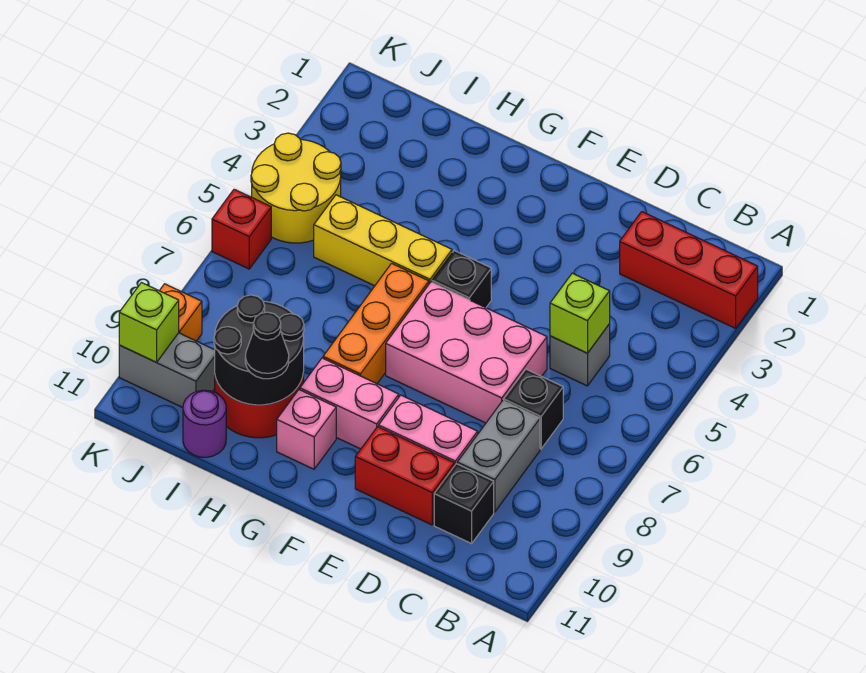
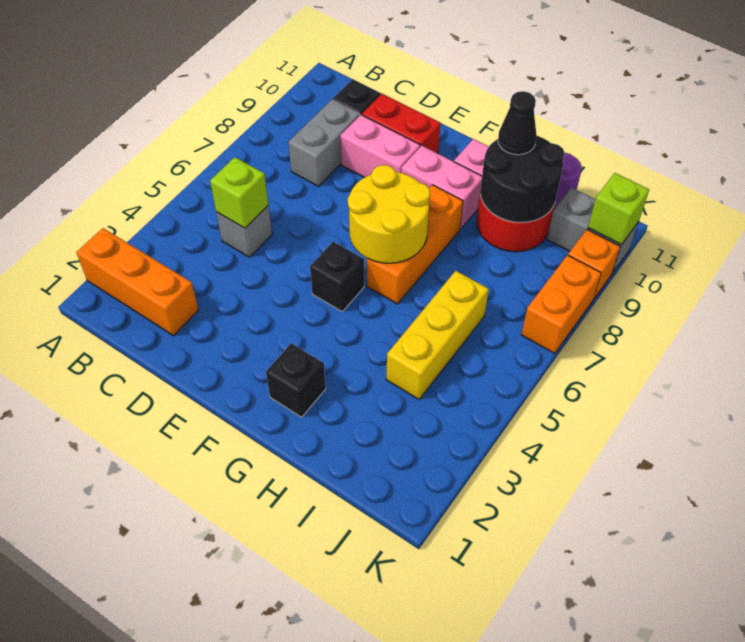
red 1x3 brick [620,212,758,328] -> orange 1x3 brick [76,228,199,336]
black 1x1 brick [504,369,563,449] -> black 1x1 brick moved to [266,343,326,417]
pink 2x3 brick [386,282,547,423] -> none
yellow 1x3 brick [314,195,452,286] -> yellow 1x3 brick turned to [386,271,489,399]
yellow 2x2 round brick [251,133,341,243] -> yellow 2x2 round brick moved to [348,165,430,263]
red 1x1 brick [212,189,271,269] -> none
none -> orange 1x2 brick [522,255,601,354]

